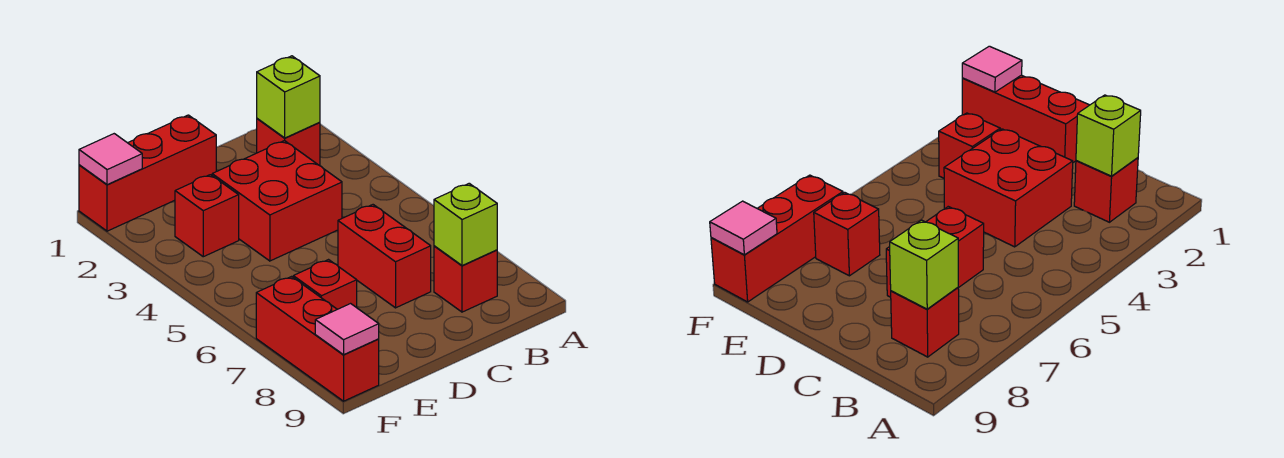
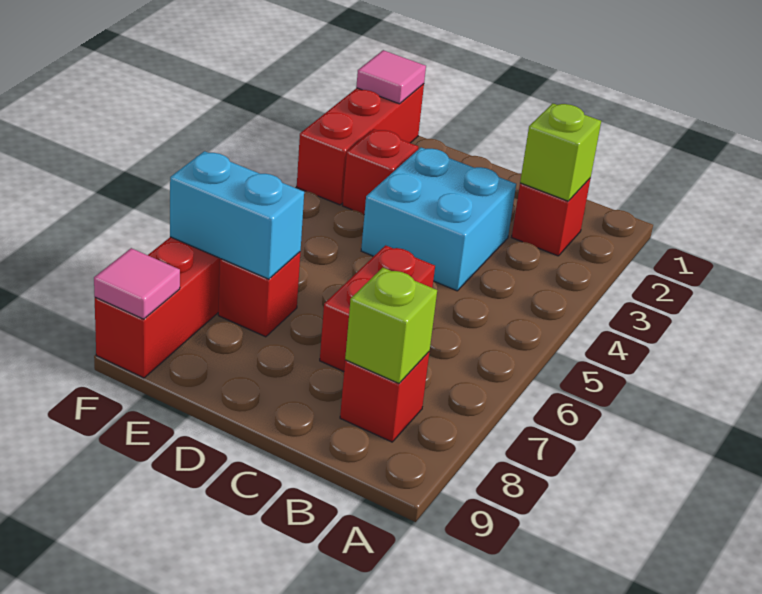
red 2x2 brick [212,141,342,261] -> cyan 2x2 brick [361,147,516,291]
red 1x3 brick [79,115,216,231] -> red 1x3 brick turned to [297,84,424,205]
none -> cyan 1x2 brick [170,151,304,279]

